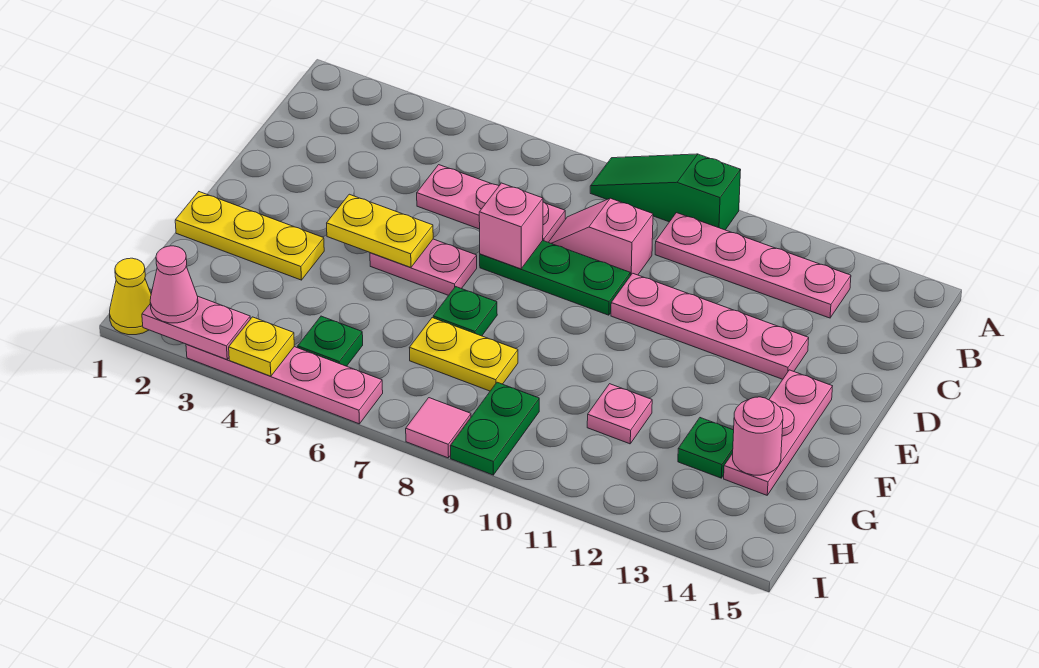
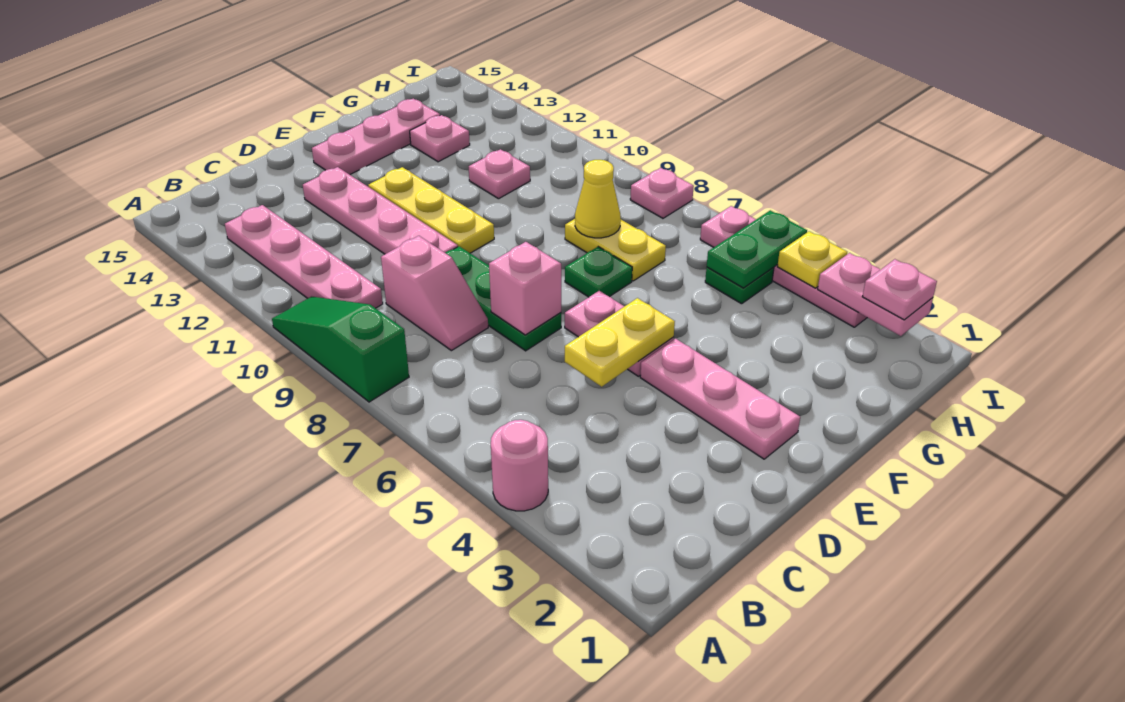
green 1x3 slope [590,154,741,230] -> green 1x3 slope turned to [272,296,409,402]
pink 1x3 plate [417,165,565,242] -> pink 1x3 plate moved to [640,339,800,459]
yellow 1x2 plate [327,194,433,267] -> yellow 1x2 plate turned to [565,298,675,387]
yellow 1x3 plate [175,192,324,280] -> yellow 1x3 plate moved to [368,167,494,253]
green 1x1 plate [678,418,734,478] -> pink 1x1 plate [410,115,470,162]
pink 1x1 round brick [733,397,783,475] -> pink 1x1 round brick moved to [491,420,548,511]
green 1x2 plate [450,382,539,475] -> green 1x2 plate moved to [707,210,807,288]
yellow 1x1 cone [109,258,151,335] -> yellow 1x1 cone moved to [575,160,621,238]
pink 1x1 cone [150,246,198,323] -> pink 1x1 plate [862,259,937,320]
pink 1x1 tile [406,398,471,458] -> pink 1x1 plate [630,168,694,218]

